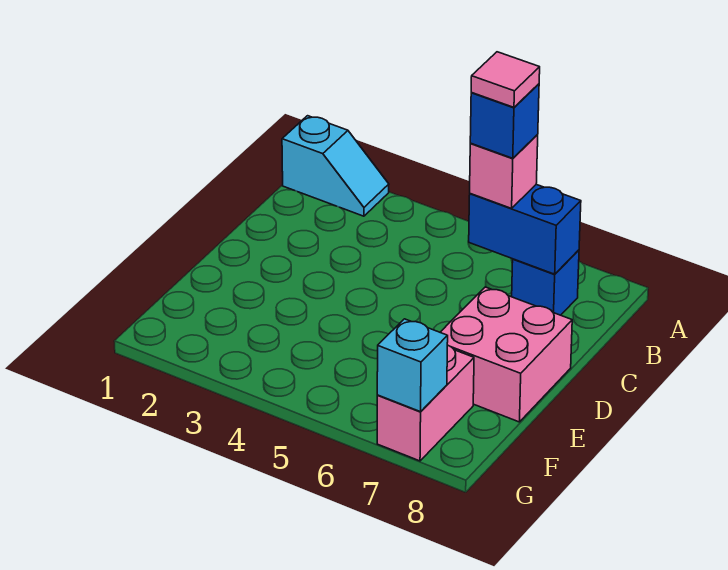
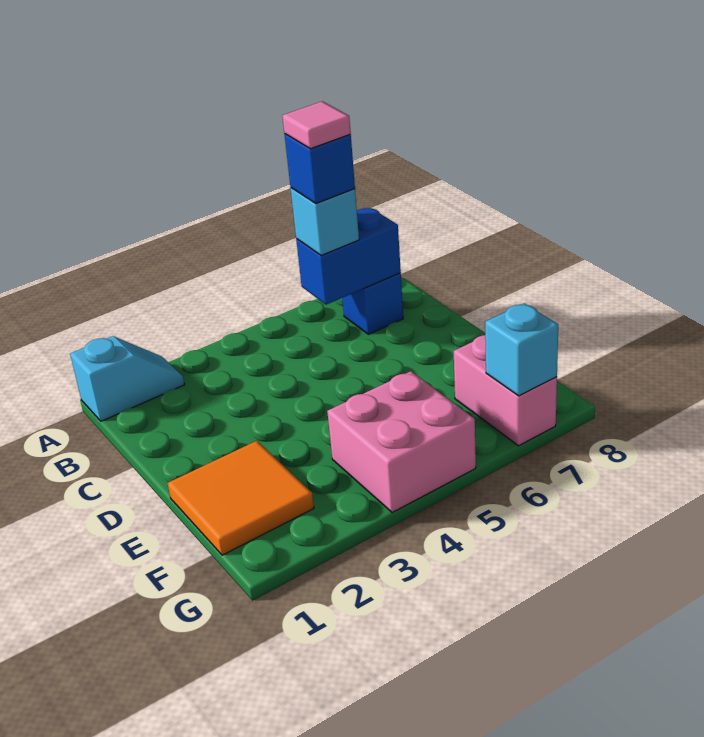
pink 1x1 brick [470,135,538,208] -> cyan 1x1 brick [291,188,359,255]
pink 2x2 brick [440,287,572,422] -> pink 2x2 brick moved to [327,371,476,513]
none -> orange 2x2 tile [168,441,314,555]

